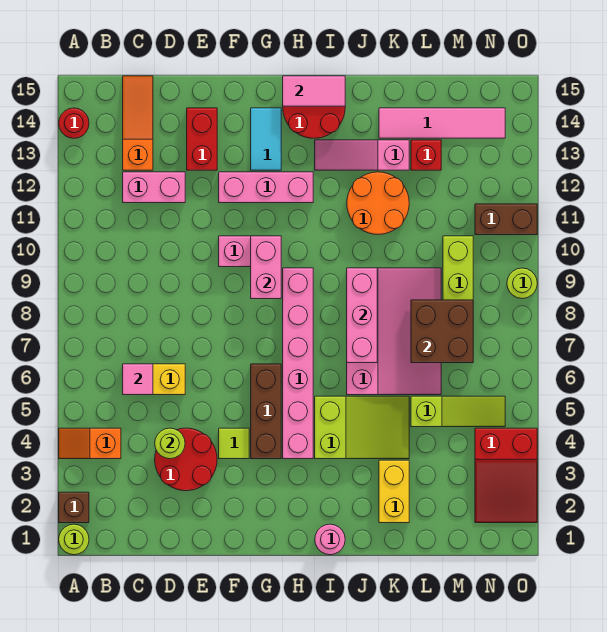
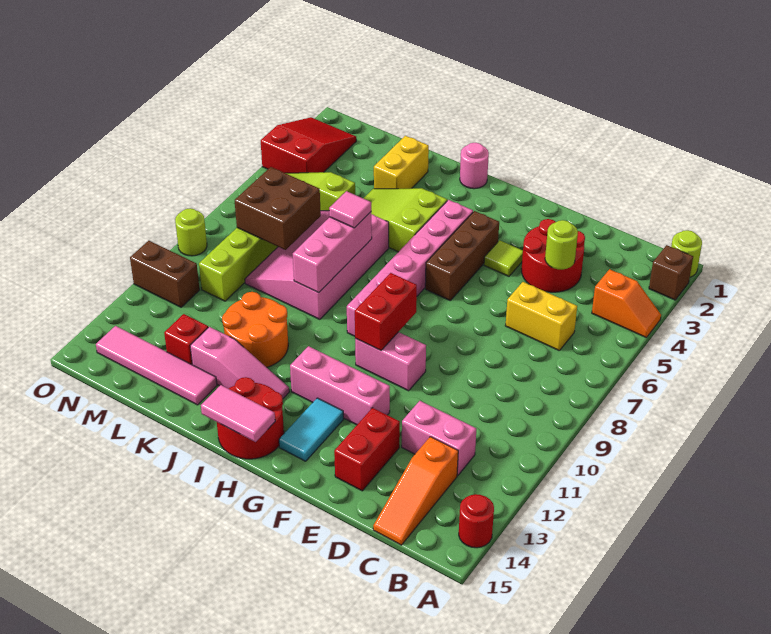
pink 1x1 tile [123,364,153,395] -> pink 1x1 tile moved to [329,191,371,228]
pink 1x2 brick [251,236,281,299] -> red 1x2 brick [355,273,417,350]

